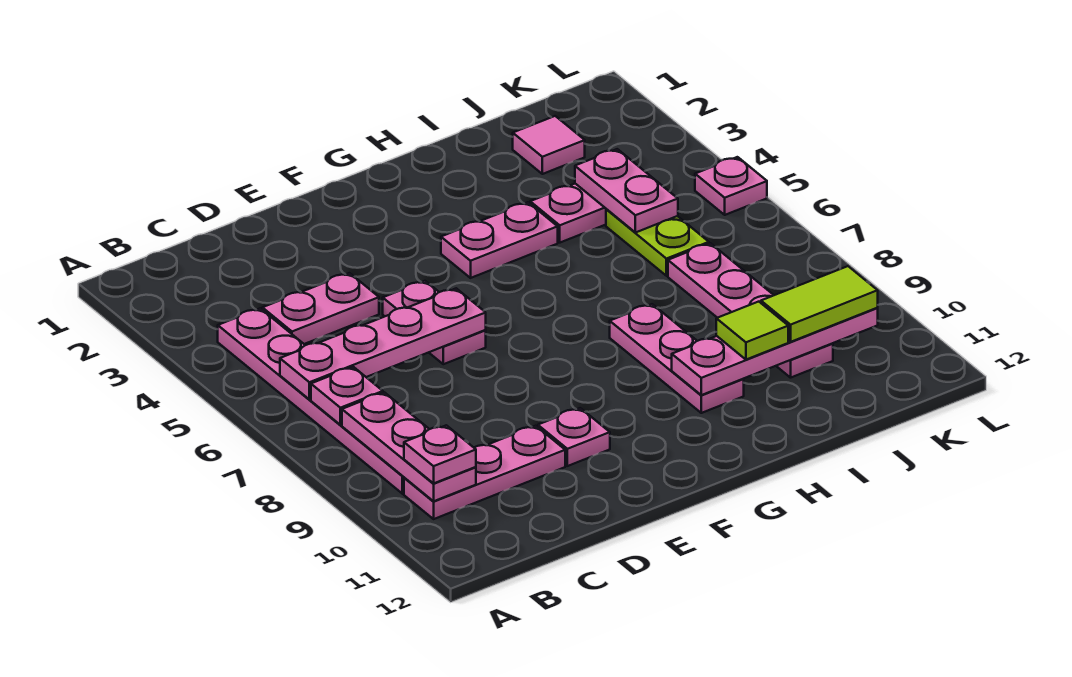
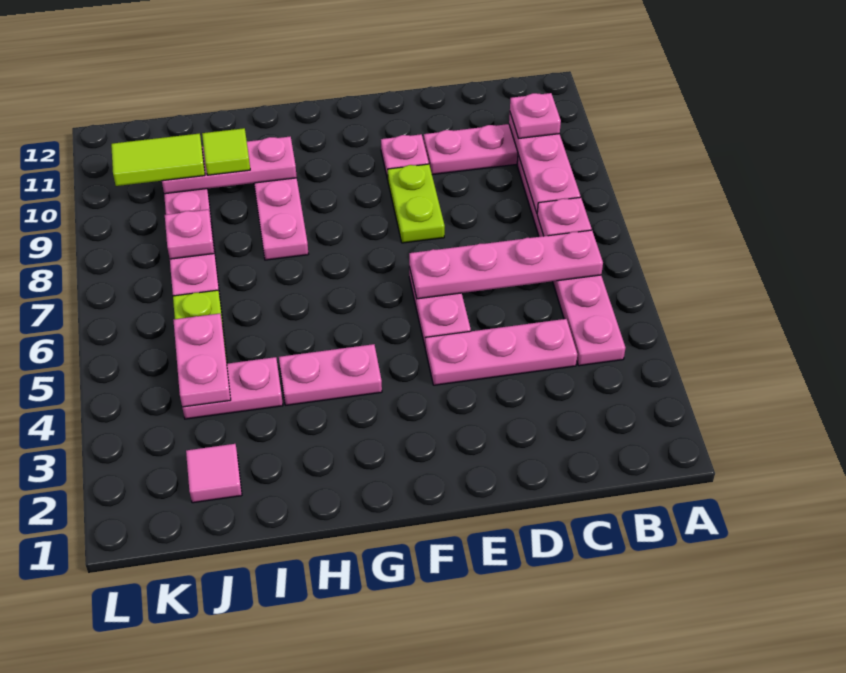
pink 1x2 plate [262,273,379,344] -> pink 1x3 plate [425,319,577,385]
none -> lime 1x2 plate [388,164,445,243]
pink 1x4 plate [672,308,878,395] -> pink 1x3 plate [162,137,297,194]
pink 1x1 plate [695,157,767,215] -> pink 1x1 plate moved to [165,209,214,259]

